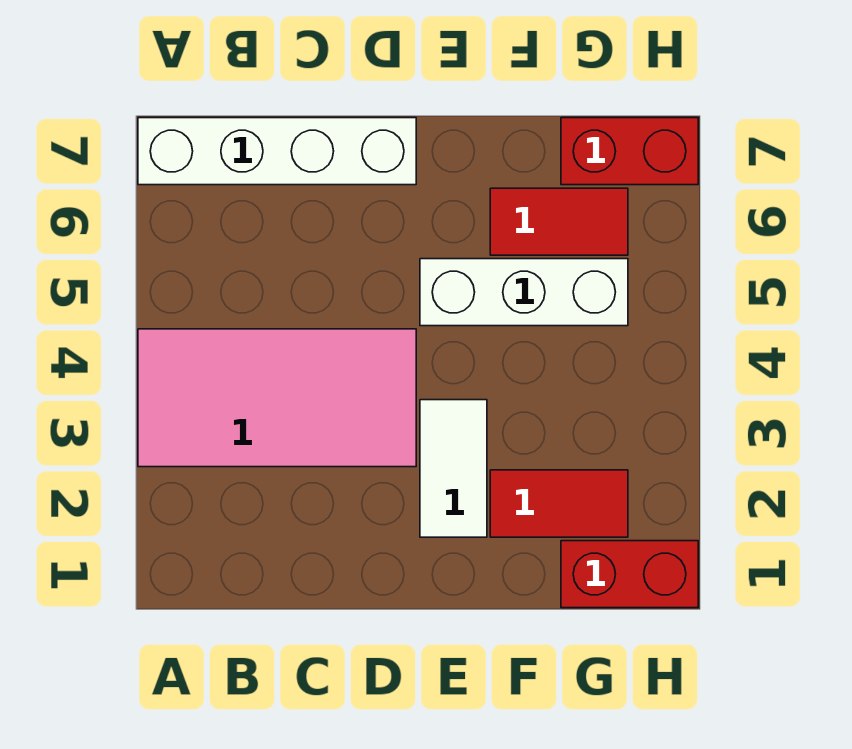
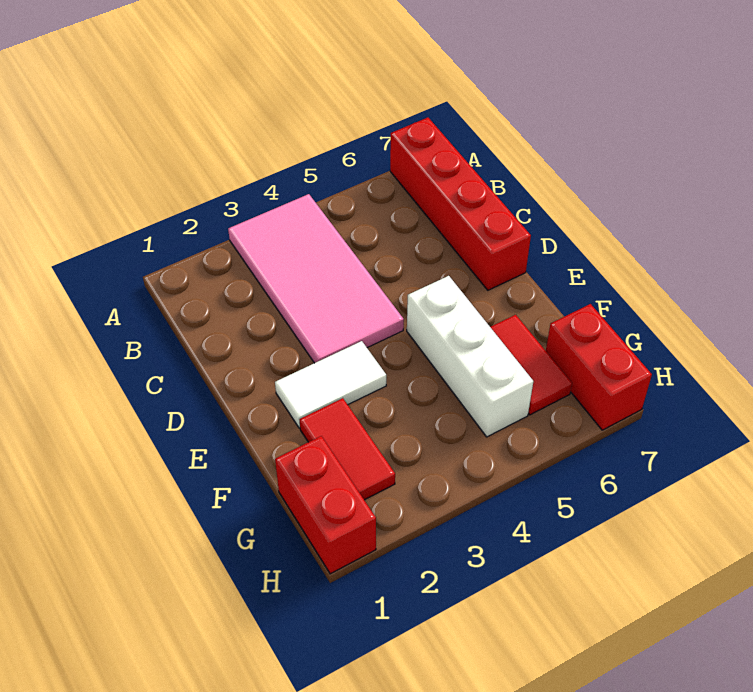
white 1x4 brick [138,118,416,185] -> red 1x4 brick [390,118,531,290]

